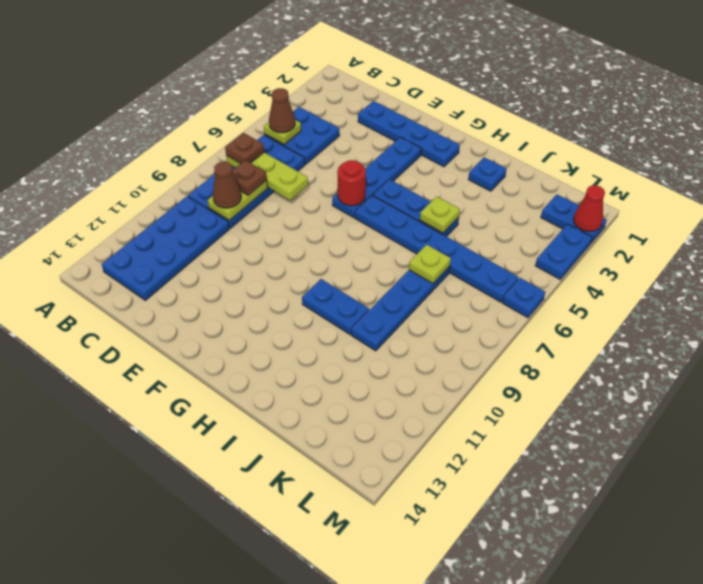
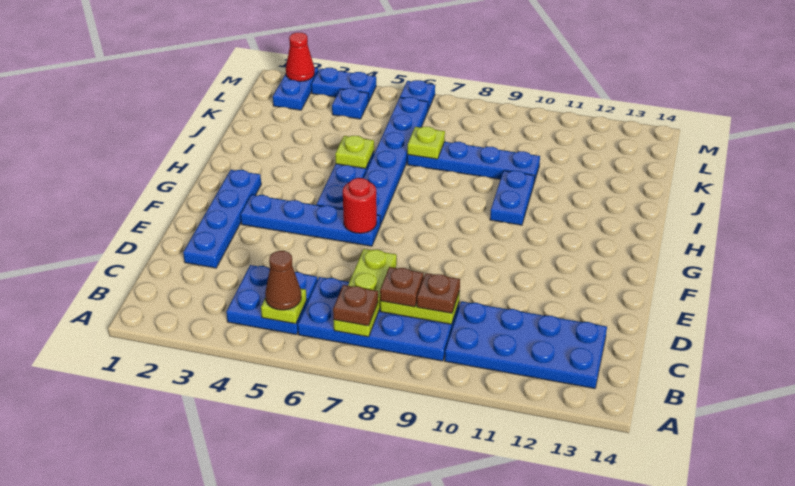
brown 1x1 cone [213,162,241,208] -> brown 1x1 plate [417,273,460,313]
blue 1x1 plate [468,157,507,191] -> blue 1x1 plate moved to [332,88,368,119]

